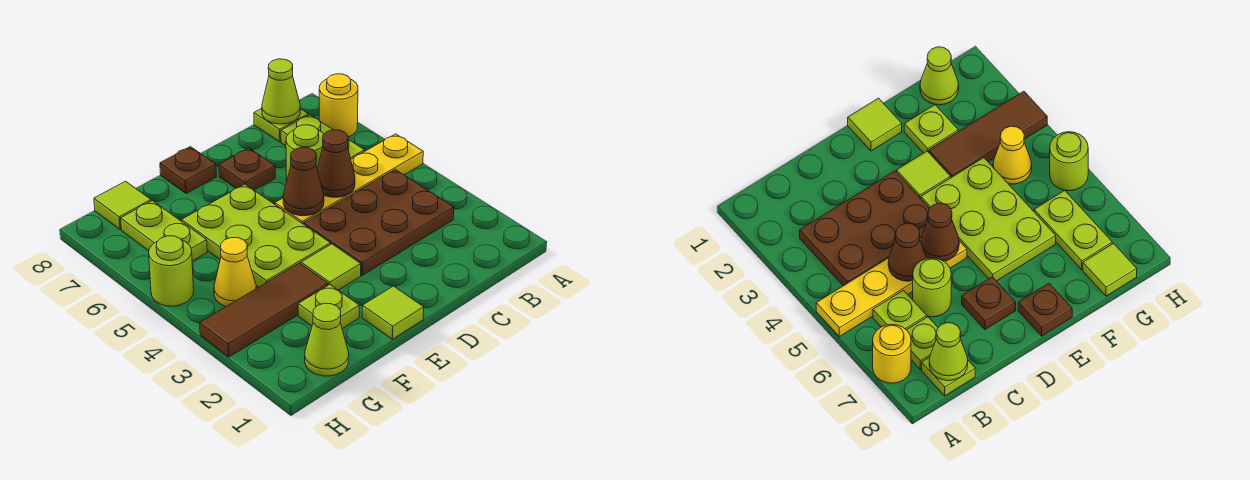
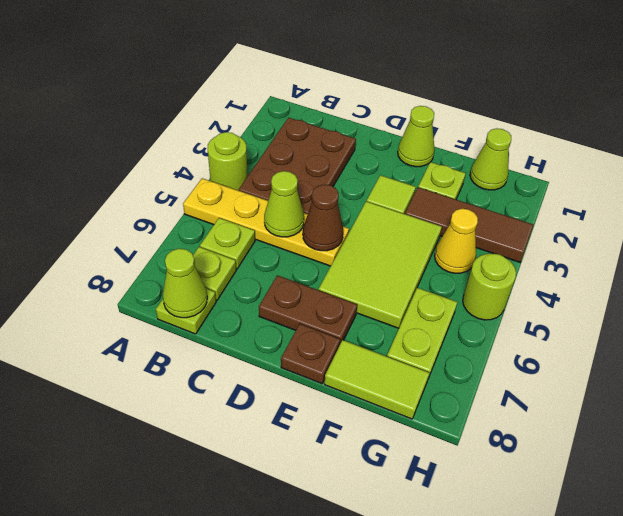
yellow 1x1 round brick [319,74,358,137] -> none
brown 2x3 plate [304,170,454,275] -> brown 2x3 plate turned to [239,118,356,214]
brown 1x1 cone [317,130,355,197] -> lime 1x1 cone [264,171,304,237]
lime 1x1 round brick [286,125,324,181] -> lime 1x1 round brick moved to [208,132,248,191]
brown 1x1 plate [219,148,275,190] -> brown 1x2 plate [259,275,357,344]
lime 1x1 tile [362,286,424,339] -> lime 1x1 cone [398,106,434,167]
lime 2x3 plate [182,184,331,287] -> lime 2x3 tile [319,201,442,328]
lime 1x1 tile [94,181,151,230] -> lime 1x2 tile [324,340,429,419]

